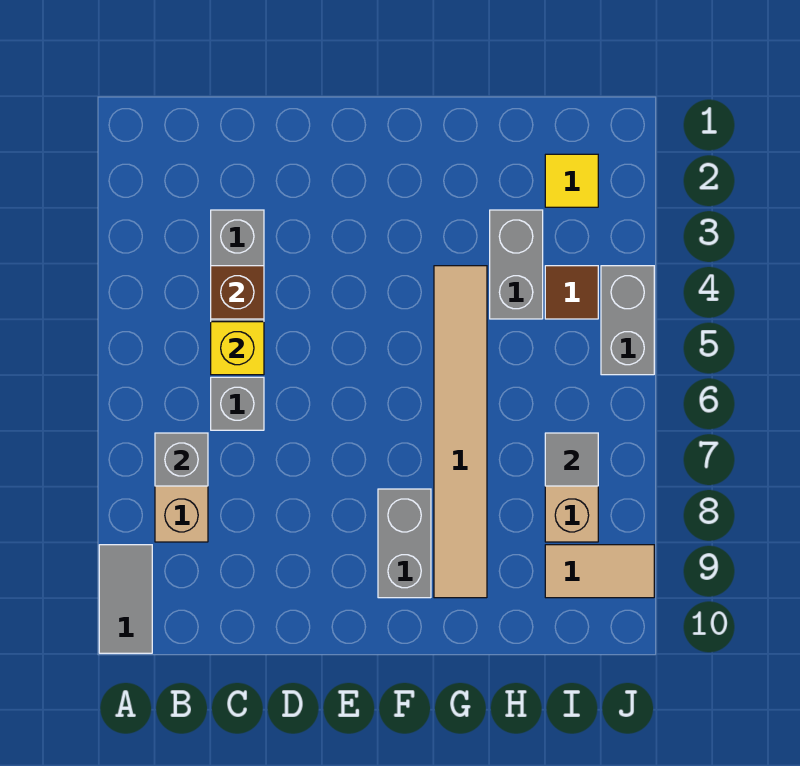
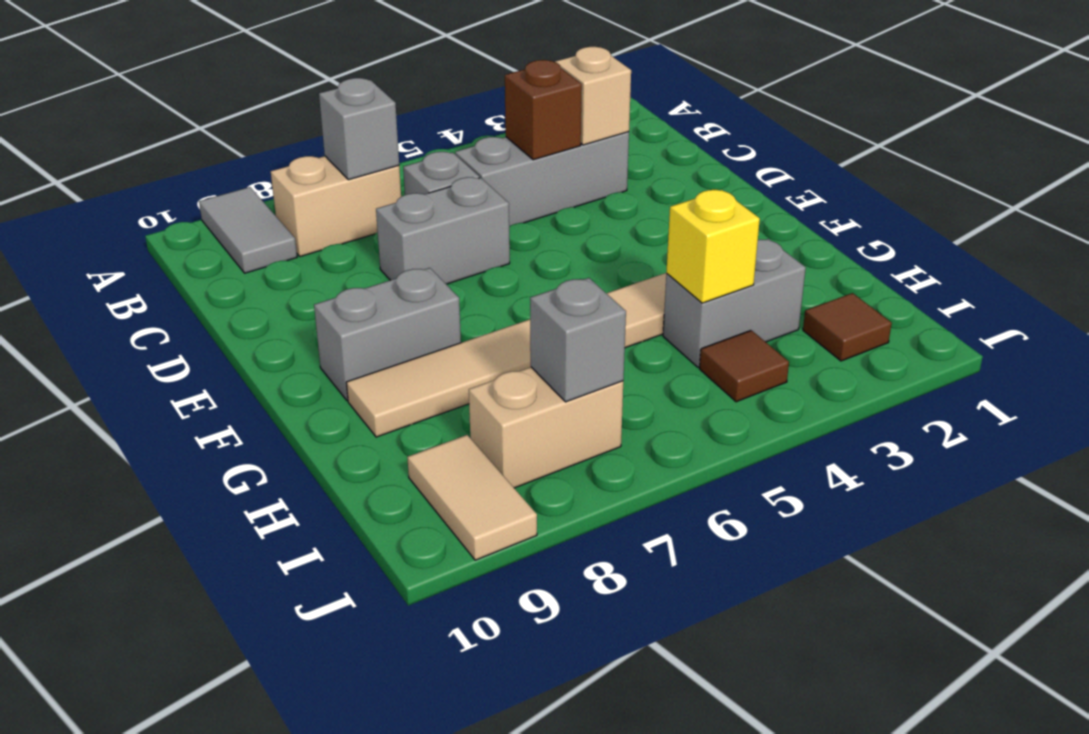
grey 1x2 tile [99,545,152,653] -> grey 1x2 tile turned to [199,187,297,273]
none -> tan 1x1 brick [555,47,631,145]
yellow 1x1 brick [211,322,264,375] -> yellow 1x1 brick moved to [666,190,760,303]
yellow 1x1 tile [545,154,598,207] -> brown 1x1 tile [803,293,892,361]
grey 1x1 tile [545,433,598,486] -> grey 1x1 brick [530,278,626,402]
grey 1x2 brick [601,266,654,375] -> grey 1x2 brick moved to [376,177,510,284]

